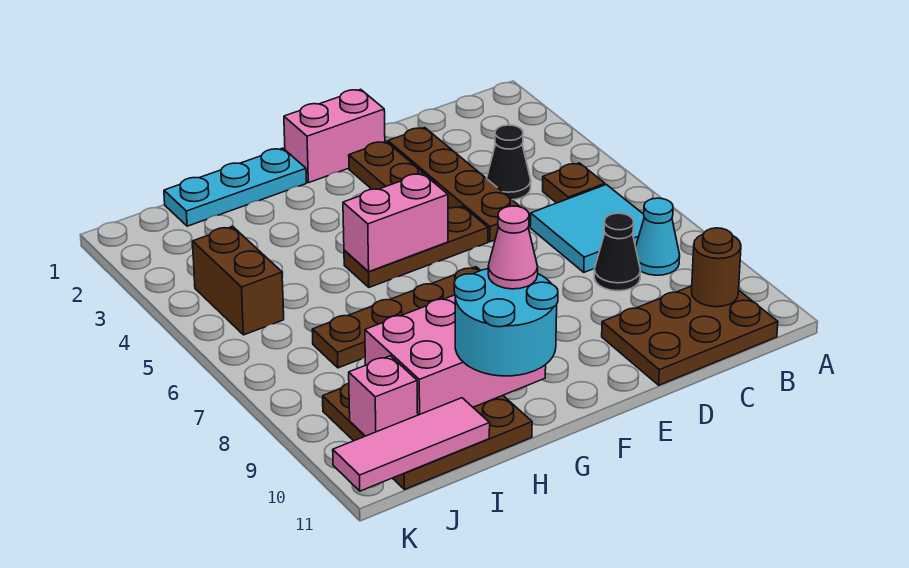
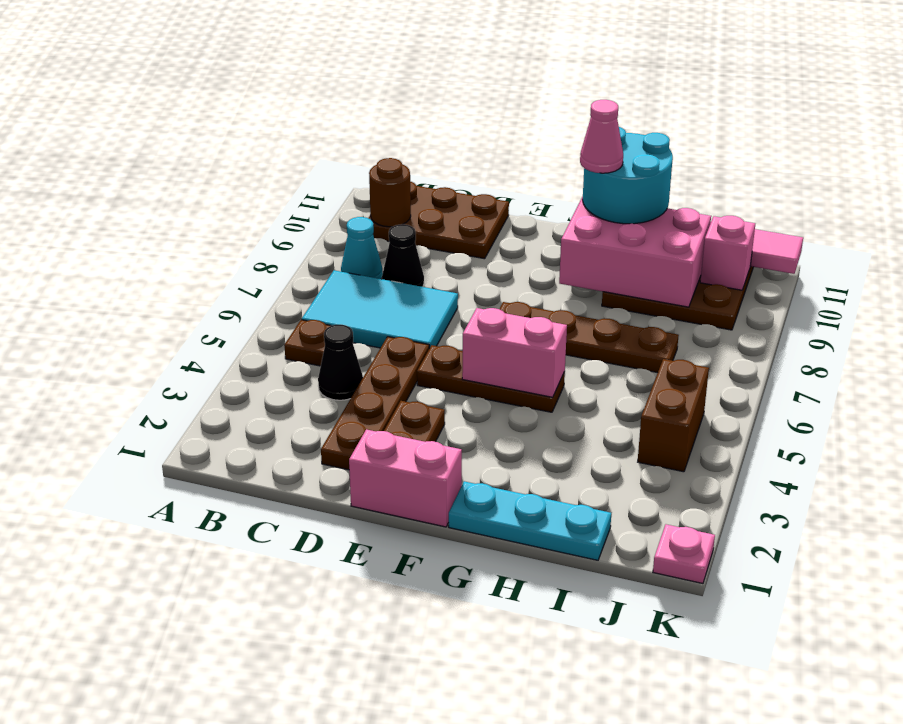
cyan 2x2 tile [530,185,644,272] -> cyan 2x3 tile [302,270,458,348]
none -> pink 1x1 plate [653,524,715,584]

